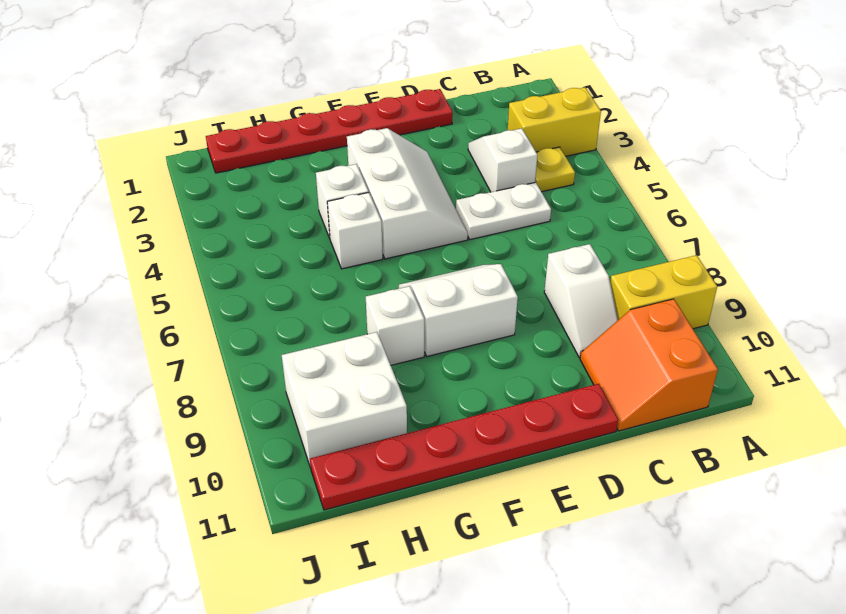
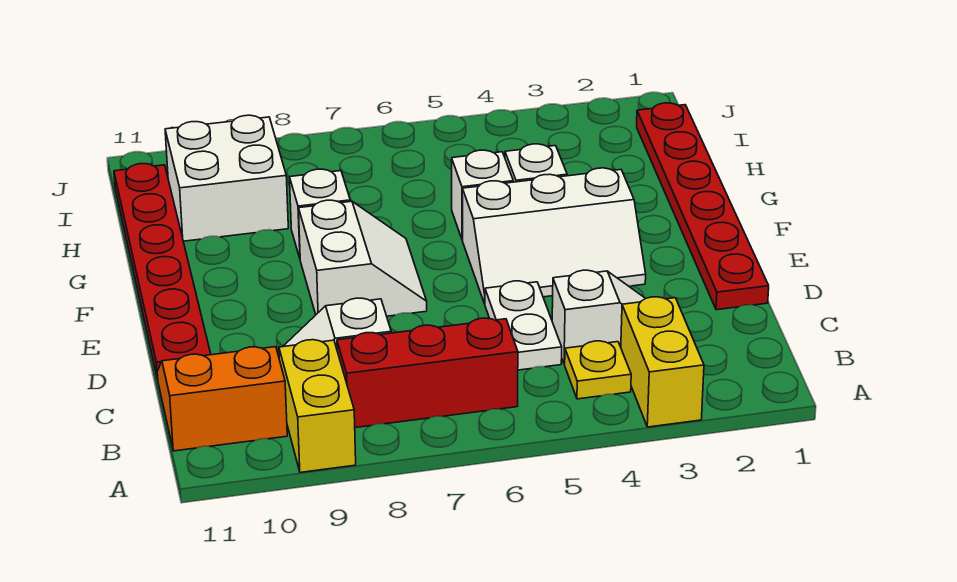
none -> red 1x3 brick [337,318,518,428]

